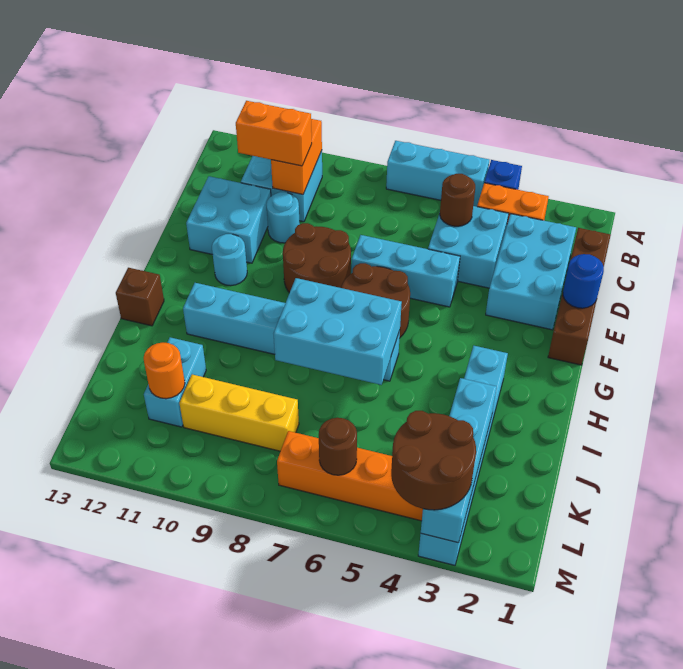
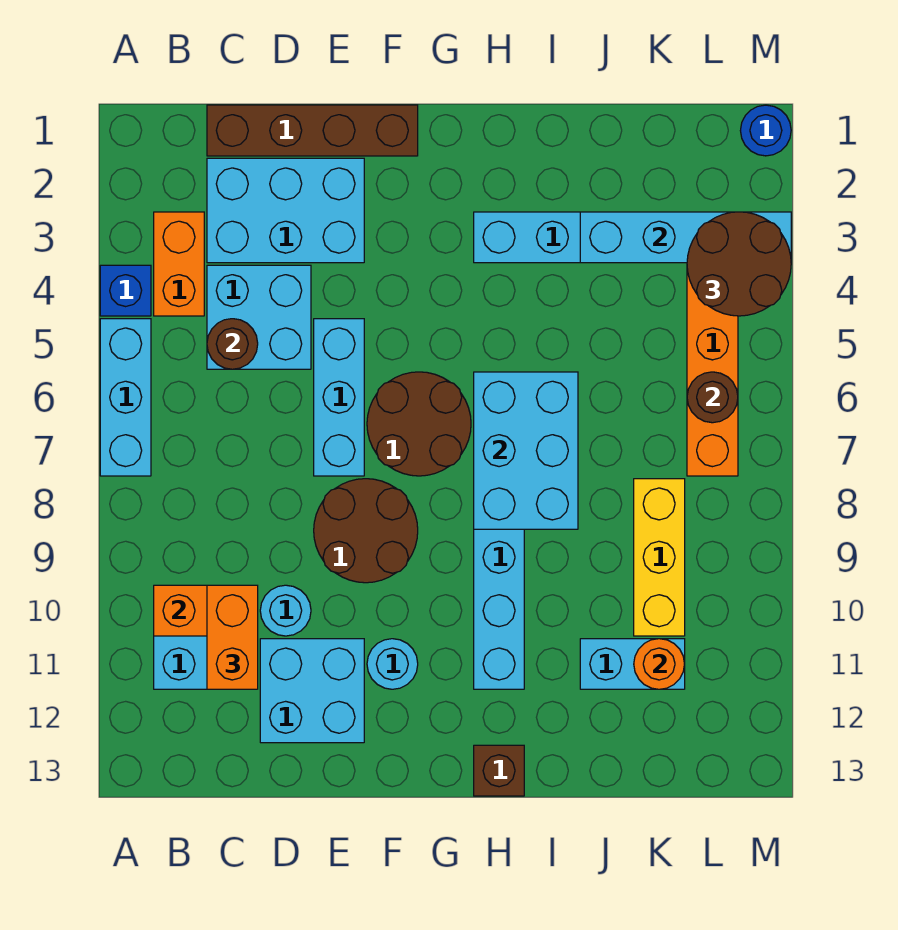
blue 1x1 round brick [563,254,604,308] -> blue 1x1 round brick moved to [740,105,791,156]

